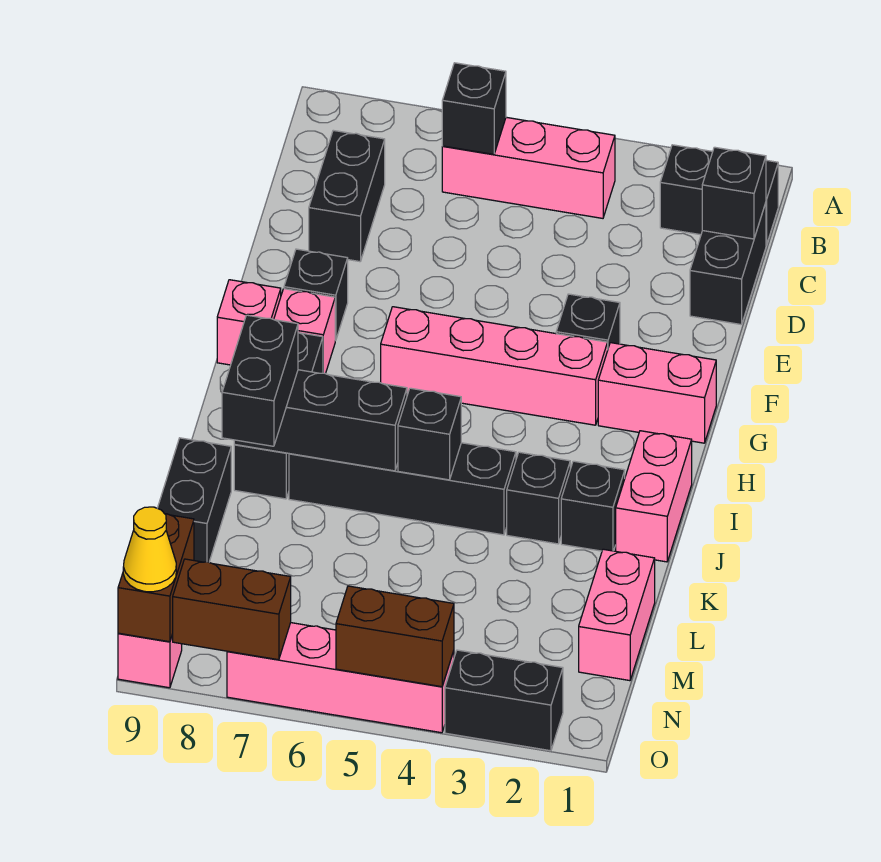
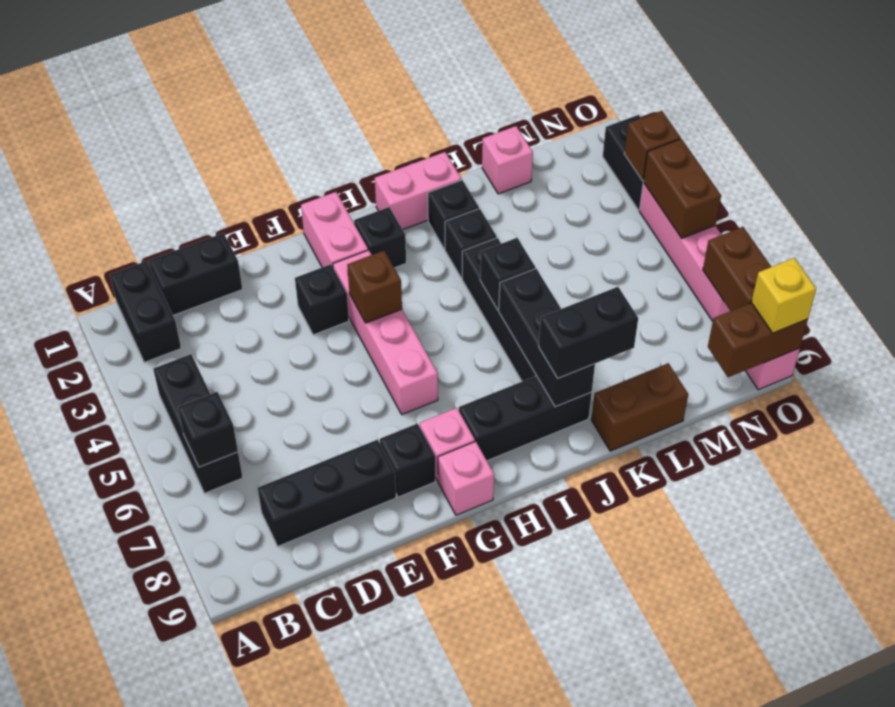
pink 1x3 brick [442,117,615,218] -> black 1x3 brick [153,354,243,493]
black 1x1 brick [702,147,766,239] -> black 1x1 brick moved to [354,207,406,268]
black 1x2 brick [309,130,385,262] -> black 1x3 brick [258,440,396,546]
none -> brown 1x1 brick [347,251,402,323]
black 1x2 brick [158,438,231,562] -> brown 1x2 brick [591,363,688,451]
pink 1x2 brick [579,549,655,681] -> pink 1x1 brick [482,126,533,194]
none -> brown 1x1 brick [624,111,681,181]
yellow 1x1 cone [123,507,176,592] -> yellow 1x1 brick [751,258,816,333]

